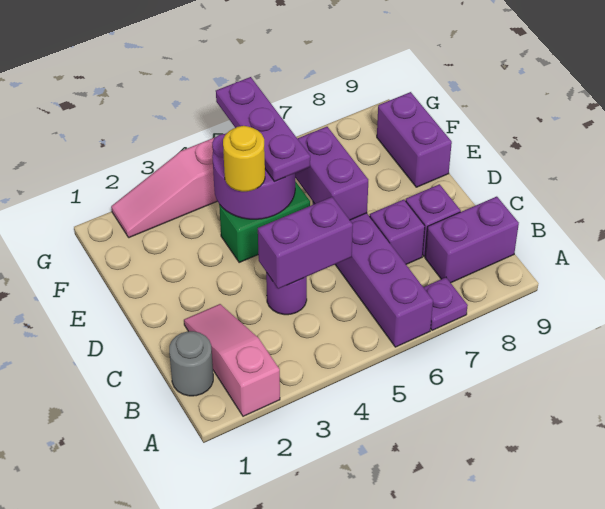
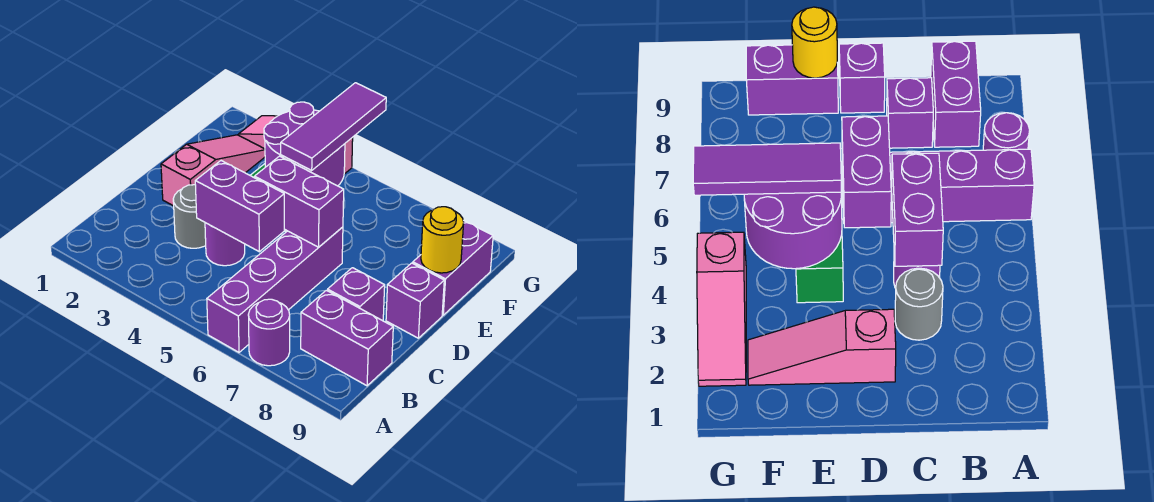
pink 1x3 slope [184,304,280,416] -> pink 1x3 slope moved to [161,135,265,206]
purple 1x1 plate [423,277,468,330] -> purple 1x1 round brick [248,299,290,366]
grey 1x1 round brick [169,331,213,396] -> grey 1x1 round brick moved to [173,185,206,248]
purple 1x1 brick [370,200,425,264] -> purple 1x1 brick moved to [386,263,444,338]
purple 1x2 brick [295,127,368,220] -> purple 1x2 brick turned to [254,156,344,247]
yellow 1x1 round brick [223,126,265,192] -> yellow 1x1 round brick moved to [421,207,464,273]
purple 1x3 plate [216,77,310,181] -> purple 1x3 tile [281,83,386,170]

